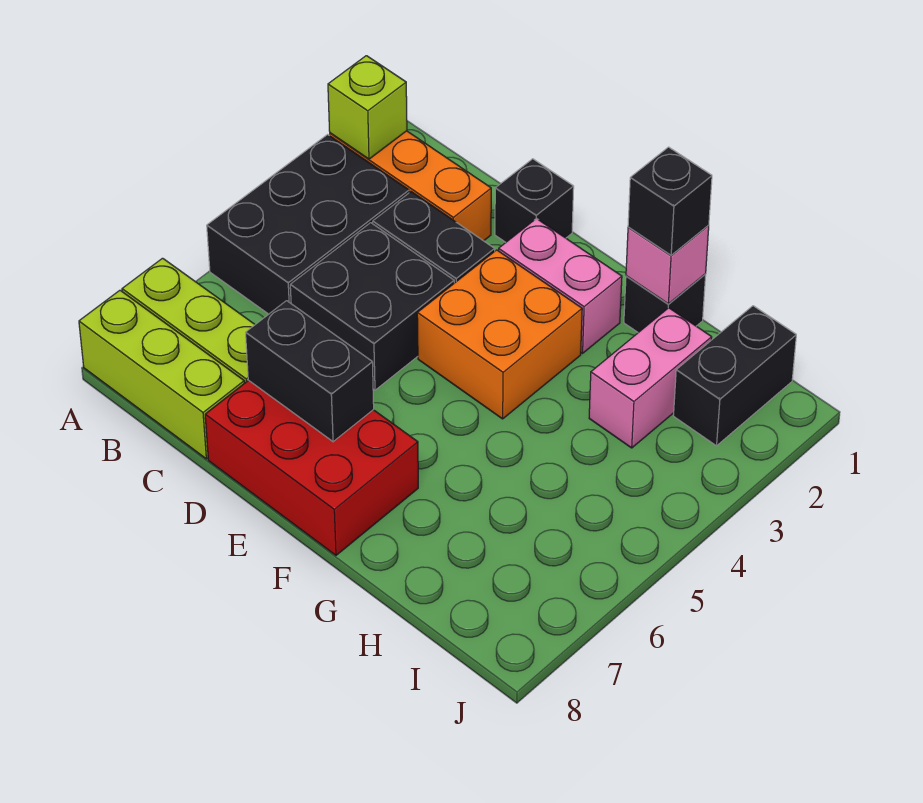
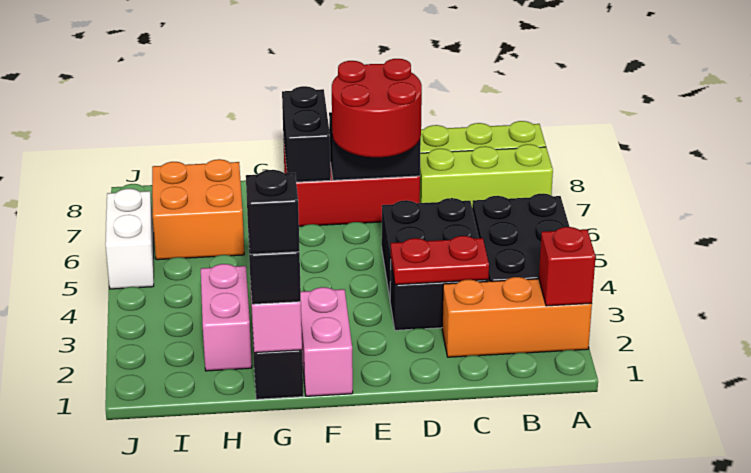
lime 1x1 brick [328,56,407,159] -> red 1x1 brick [539,227,596,306]
none -> red 1x2 plate [391,236,489,285]
black 1x1 brick [495,159,574,242] -> black 1x1 brick moved to [246,170,300,254]
none -> red 2x2 round brick [332,59,422,157]
pink 1x2 brick [499,218,622,353] -> pink 1x2 brick turned to [301,287,353,396]
orange 2x2 brick [417,250,582,419] -> orange 2x2 brick moved to [152,159,244,260]
black 1x2 brick [674,306,796,446] -> black 1x2 brick moved to [282,86,331,182]
none -> white 1x2 brick [105,189,154,289]

